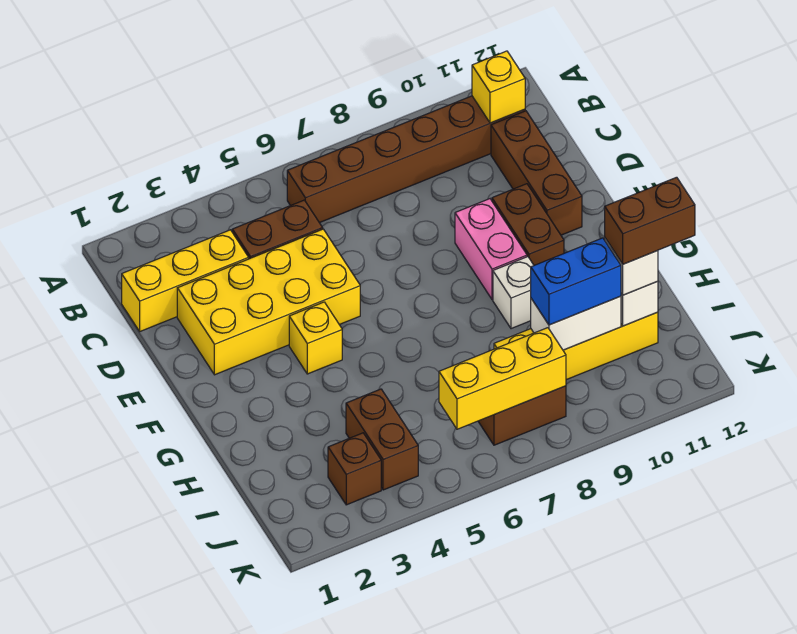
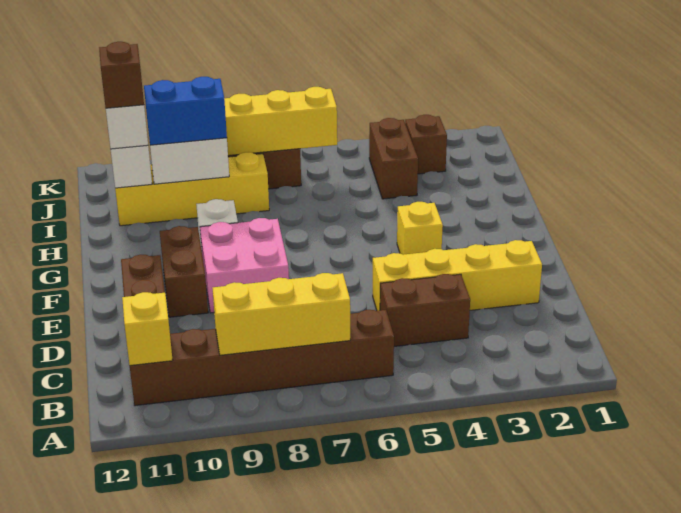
yellow 1x3 brick [122,230,249,331] -> yellow 1x3 brick moved to [213,273,350,355]
yellow 2x4 brick [177,229,360,375] -> yellow 1x4 brick [373,240,542,311]
pink 1x2 brick [455,199,527,300] -> pink 2x2 brick [200,218,289,313]
brown 1x2 brick [605,177,695,264] -> brown 1x1 brick [99,42,144,108]

